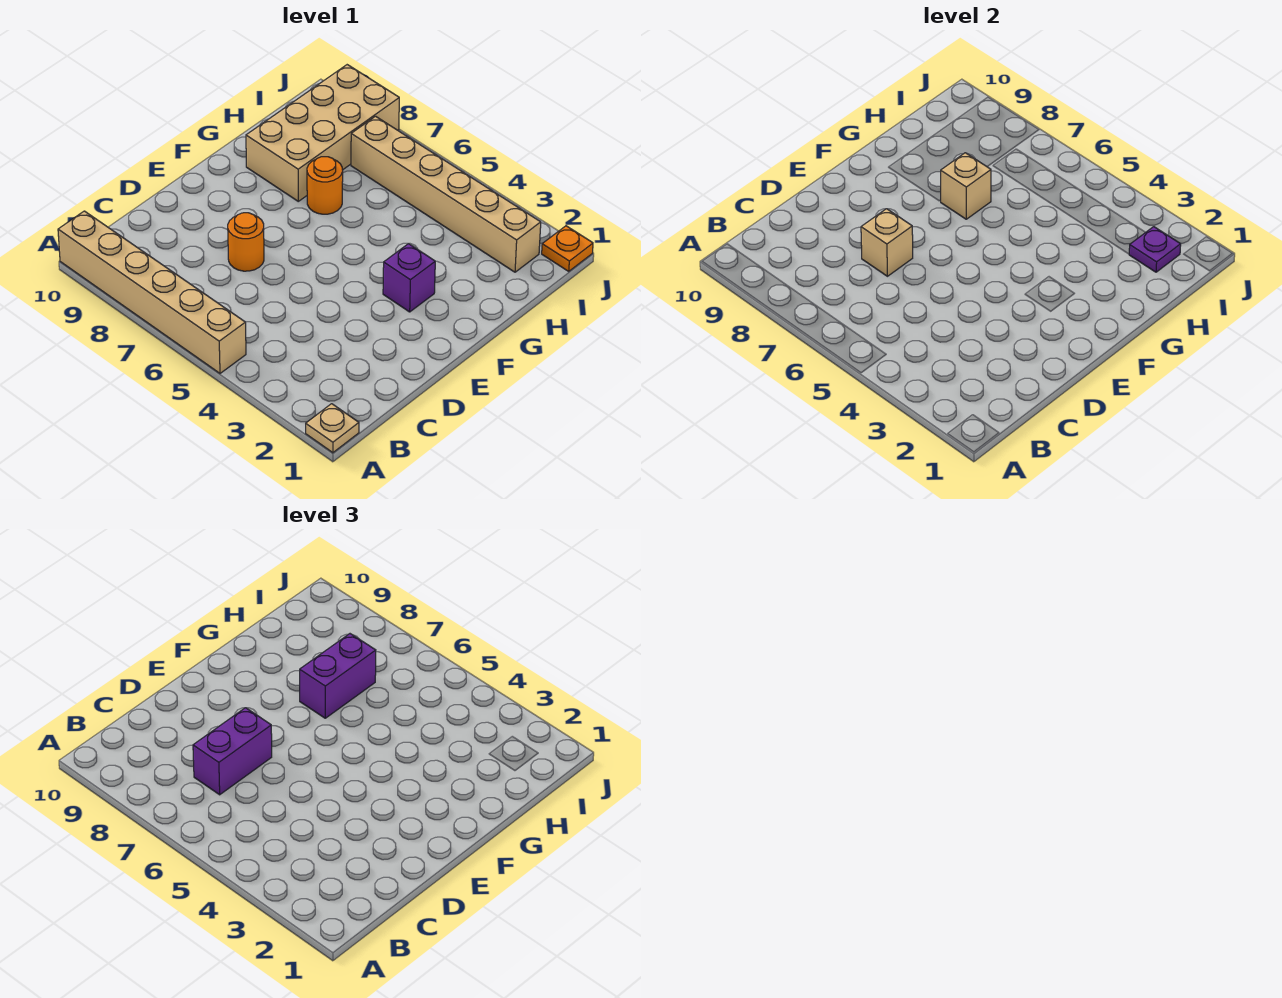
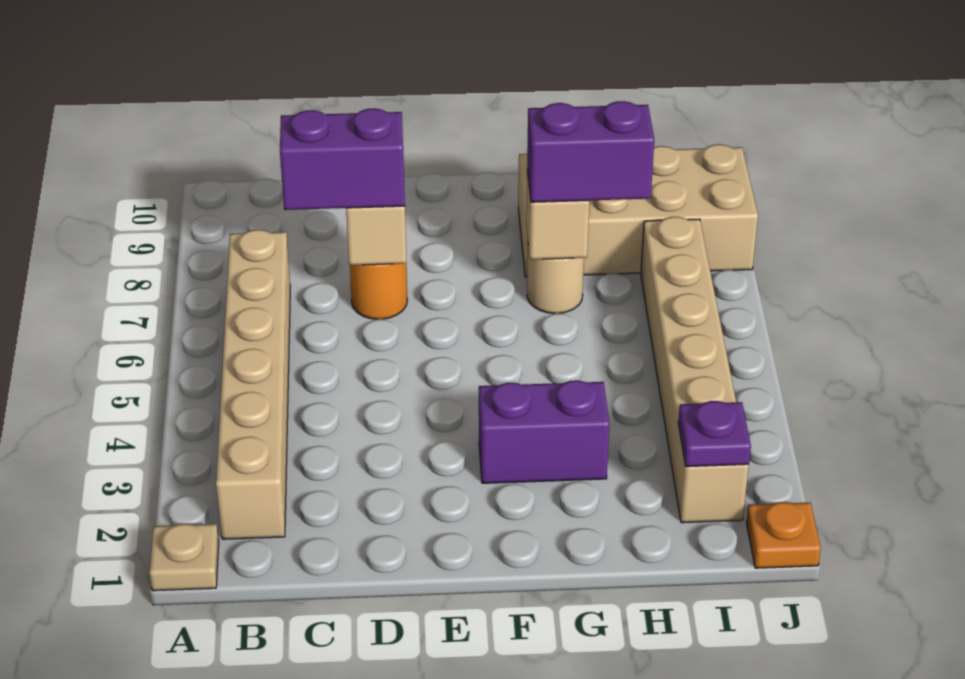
tan 1x6 brick [58,211,246,373] -> tan 1x6 brick moved to [216,230,290,539]
purple 1x1 brick [383,244,435,312] -> purple 1x2 brick [479,380,609,483]
orange 1x1 round brick [307,157,343,214] -> tan 1x1 round brick [527,245,584,313]

